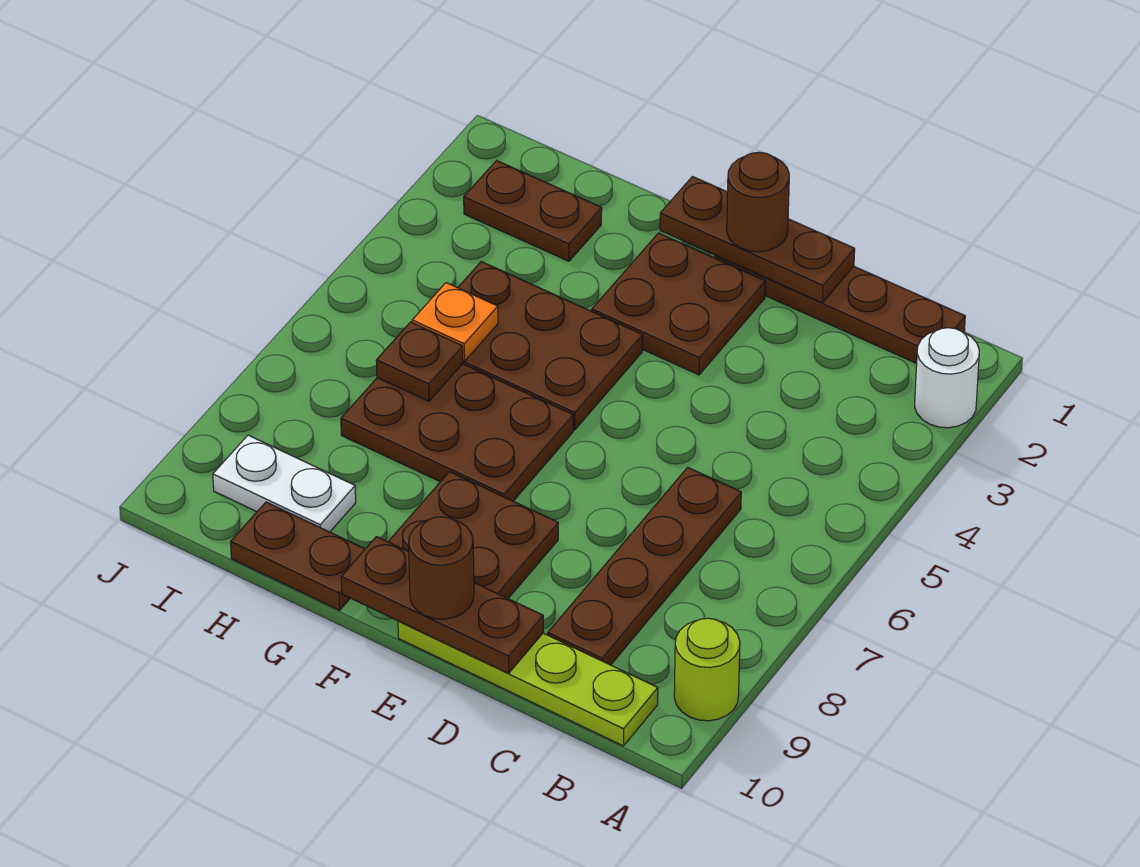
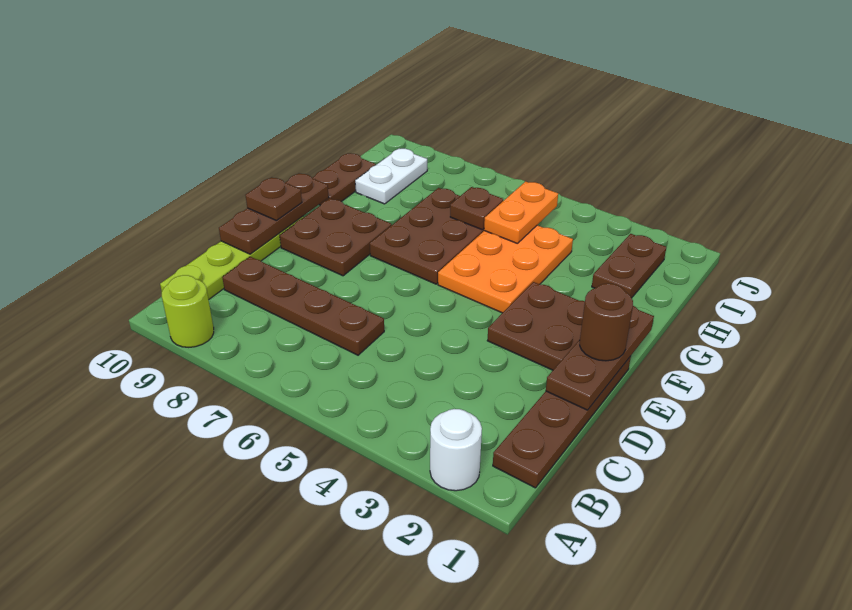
brown 1x1 round brick [409,517,474,619] -> brown 1x1 plate [246,177,302,220]
brown 2x3 plate [458,262,643,430] -> orange 2x3 plate [438,225,573,313]
orange 1x1 plate [412,283,498,361] -> orange 1x2 plate [484,181,558,244]

